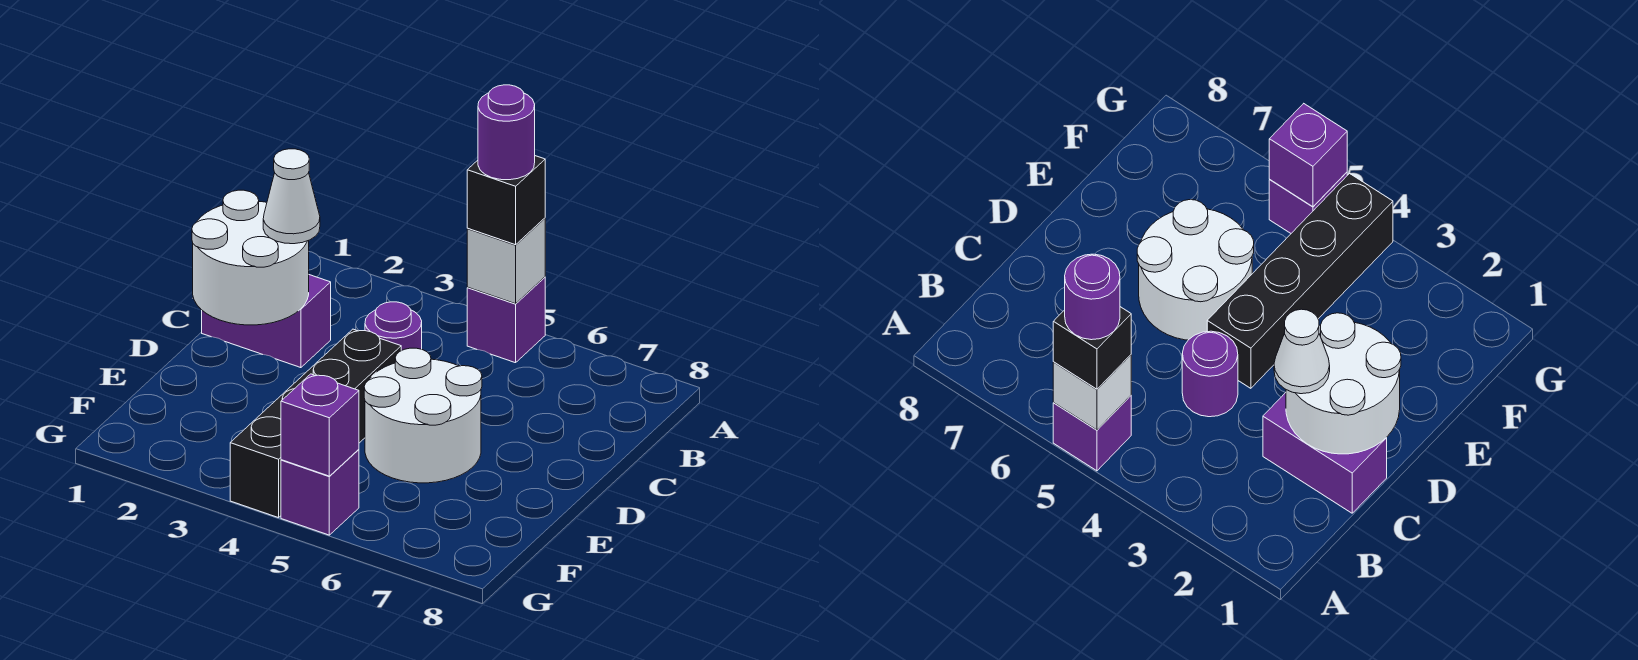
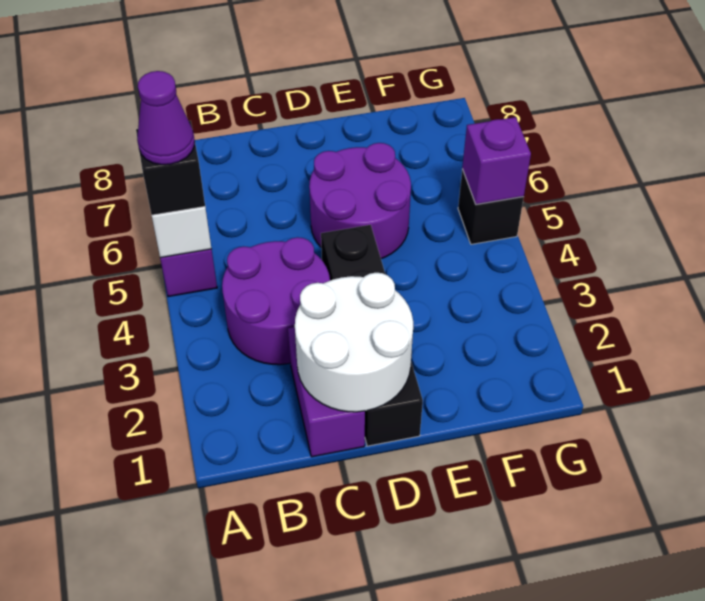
purple 1x1 round brick [478,85,535,180] -> purple 1x1 cone [137,71,195,165]
white 1x1 cone [263,149,320,244] -> none
purple 1x1 round brick [365,302,422,351] -> purple 2x2 round brick [222,237,330,365]
black 1x4 brick [230,329,401,518] -> black 1x4 brick turned to [321,225,423,446]
white 2x2 round brick [364,348,482,483] -> purple 2x2 round brick [309,143,411,259]
purple 1x1 brick [281,449,359,535] -> black 1x1 brick [458,169,524,244]

